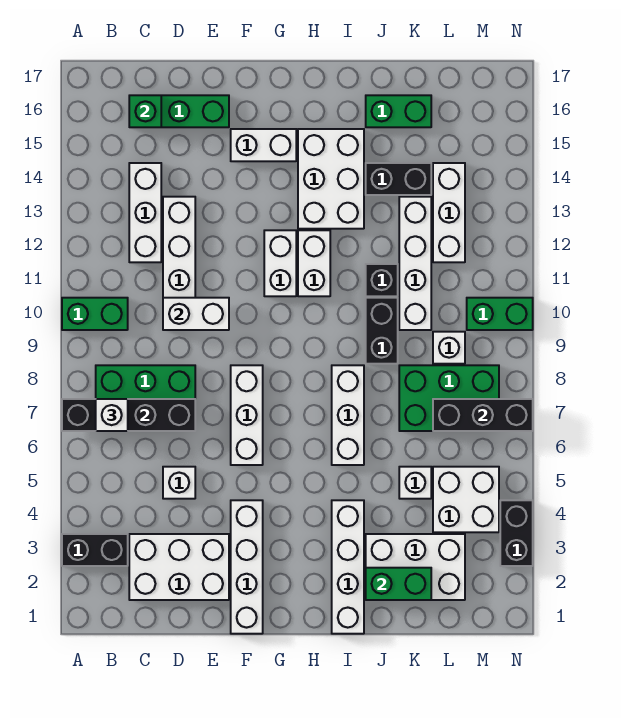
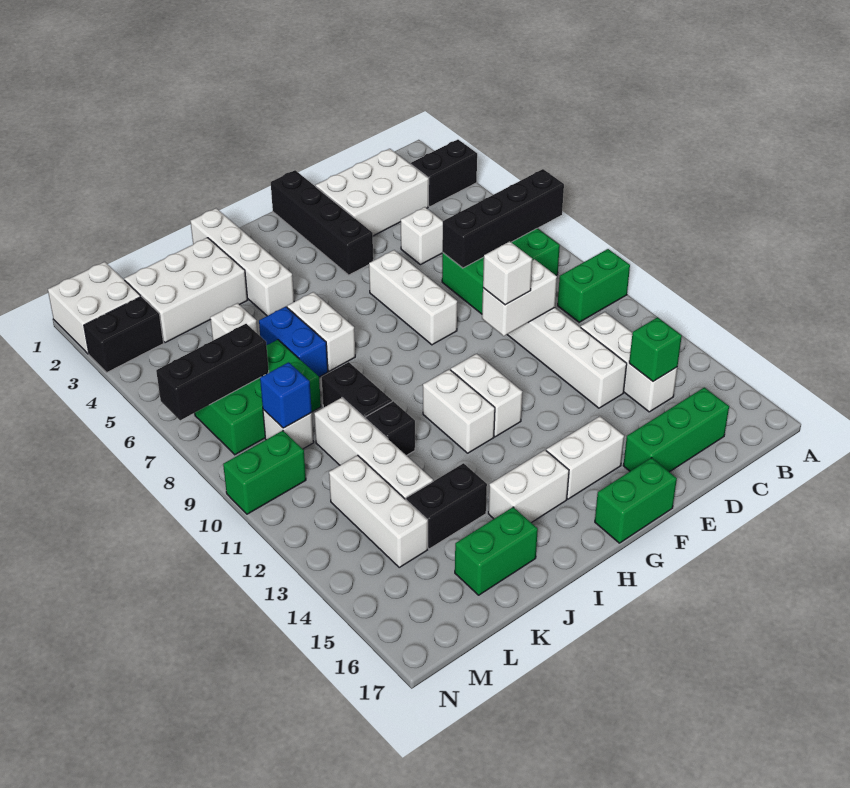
white 1x1 brick [96,399,128,431] -> white 1x1 brick moved to [483,241,532,305]
green 1x1 brick [129,95,161,127] -> green 1x1 brick moved to [629,317,682,381]
white 1x4 brick [231,500,263,634] -> black 1x4 brick [271,170,373,275]
white 2x3 brick [298,129,364,229] -> white 1x2 brick [488,450,569,523]
white 1x3 brick [332,365,364,465] -> white 1x2 brick [287,292,355,371]
green 1x2 brick [366,568,431,600] -> green 1x2 brick moved to [595,458,677,543]
none -> blue 1x2 brick [259,307,328,377]
white 2x2 brick [433,467,499,532] -> white 2x2 brick moved to [48,262,141,354]
none -> blue 1x1 brick [260,362,312,428]
black 1x2 brick [500,500,533,566] -> black 1x2 brick turned to [84,297,164,372]

